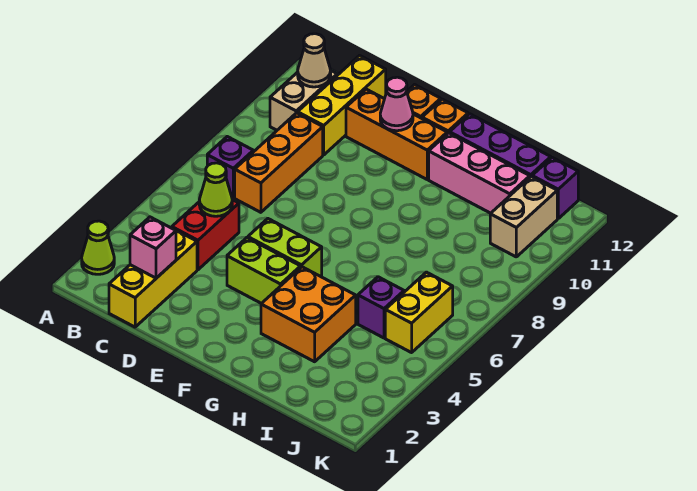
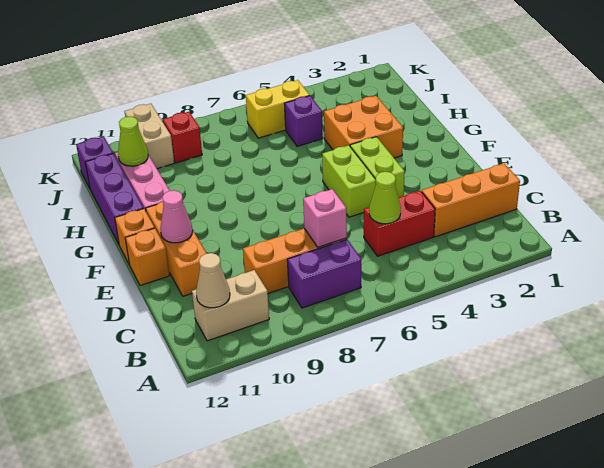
lime 1x1 cone [82,221,114,274] -> lime 1x1 cone moved to [118,117,148,166]
purple 1x1 brick [207,137,253,198] -> purple 1x2 brick [287,239,362,308]
yellow 1x3 brick [109,230,197,327] -> orange 1x3 brick [422,163,520,237]
pink 1x1 brick [130,217,176,278] -> pink 1x1 brick moved to [303,189,347,247]
yellow 1x3 brick [298,56,386,155] -> none
none -> red 1x1 brick [163,112,202,163]
tan 1x2 brick [490,177,557,257] -> tan 1x2 brick turned to [125,104,174,169]

